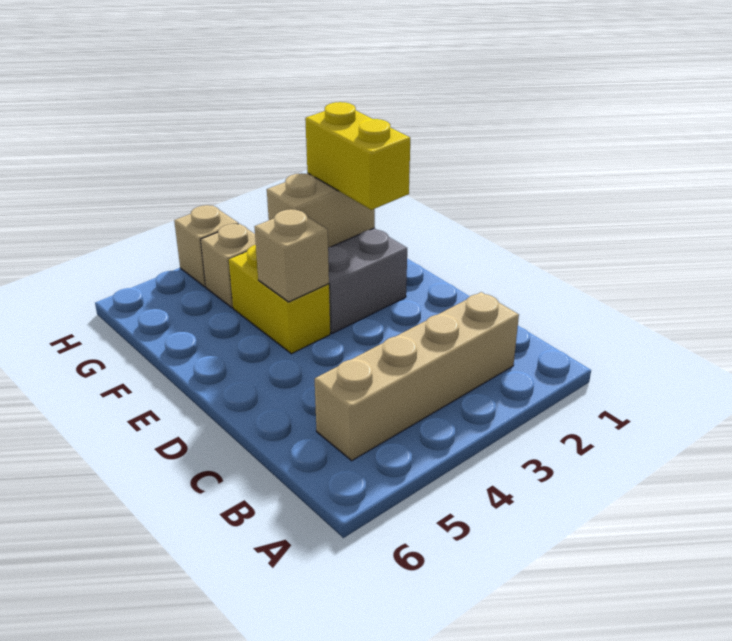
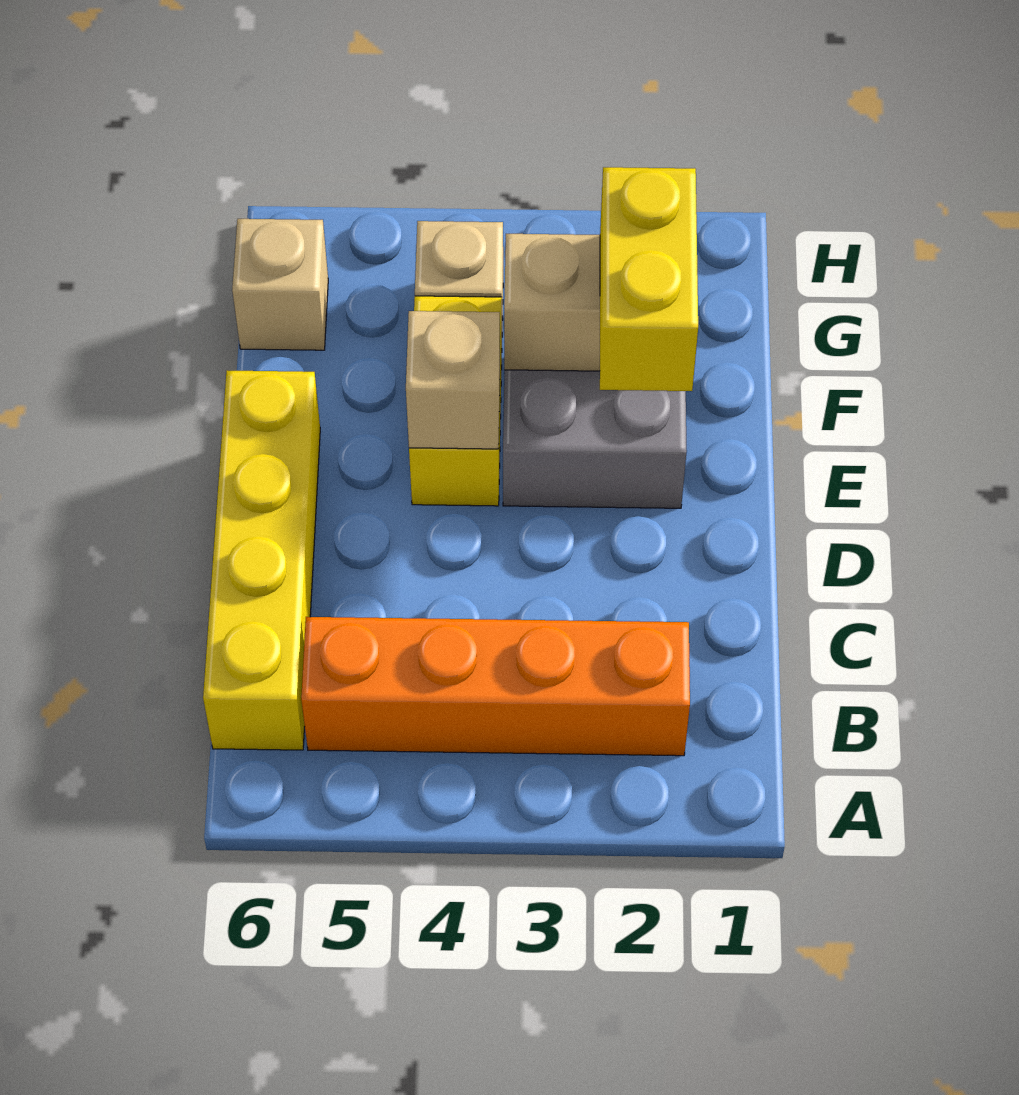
tan 1x4 brick [315,292,519,460] -> orange 1x4 brick [301,617,690,756]
none -> yellow 1x4 brick [203,370,320,750]
tan 1x1 brick [174,205,238,287] -> tan 1x1 brick moved to [232,219,328,350]

